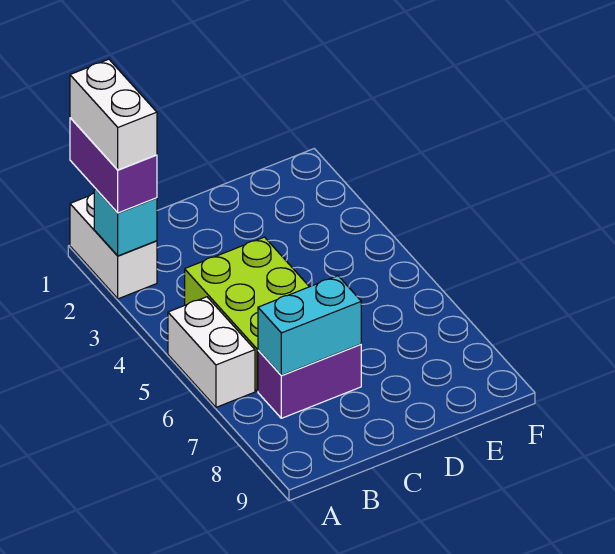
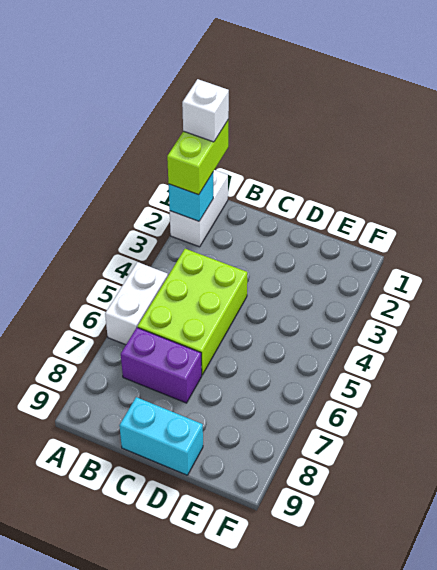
purple 1x2 brick [70,118,157,213] -> lime 1x2 brick [167,121,228,195]
white 1x2 brick [70,59,157,170] -> white 1x1 brick [182,79,229,142]
cyan 1x2 brick [258,276,361,376] -> cyan 1x2 brick moved to [119,397,203,475]

